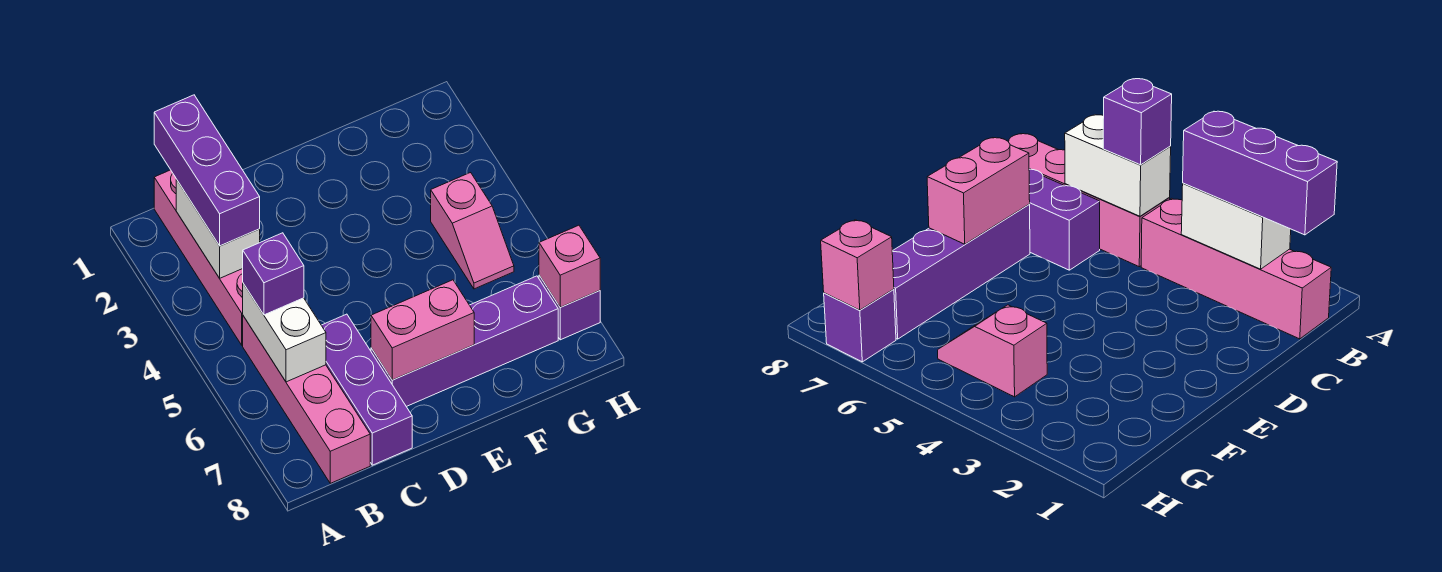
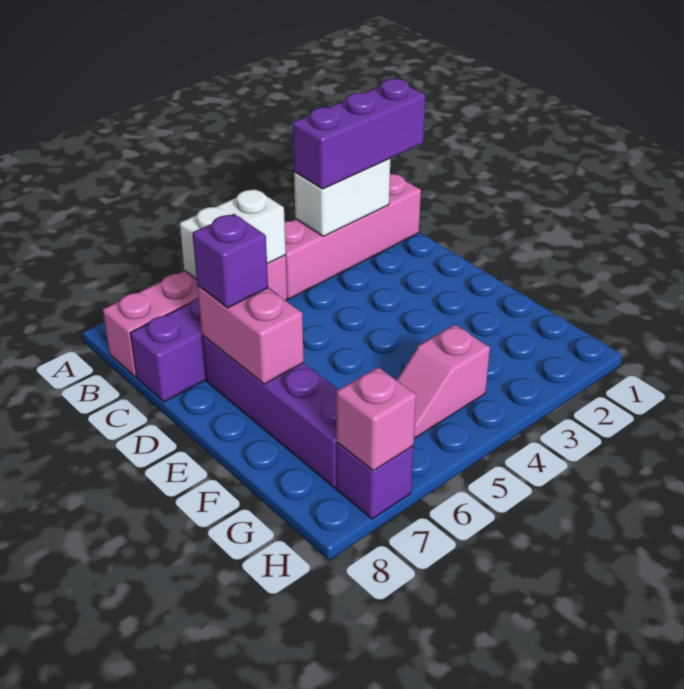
purple 1x1 brick [243,233,304,315] -> purple 1x1 brick moved to [192,214,268,308]

